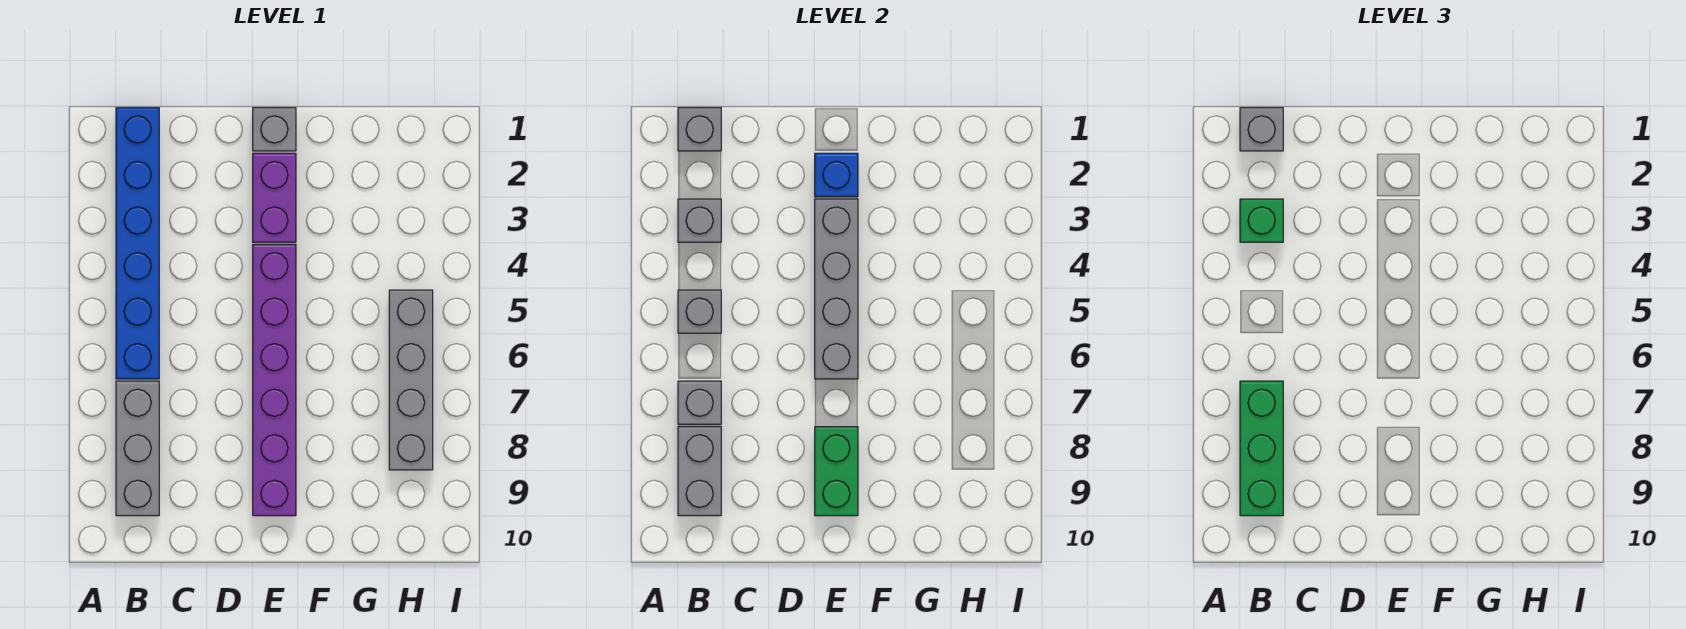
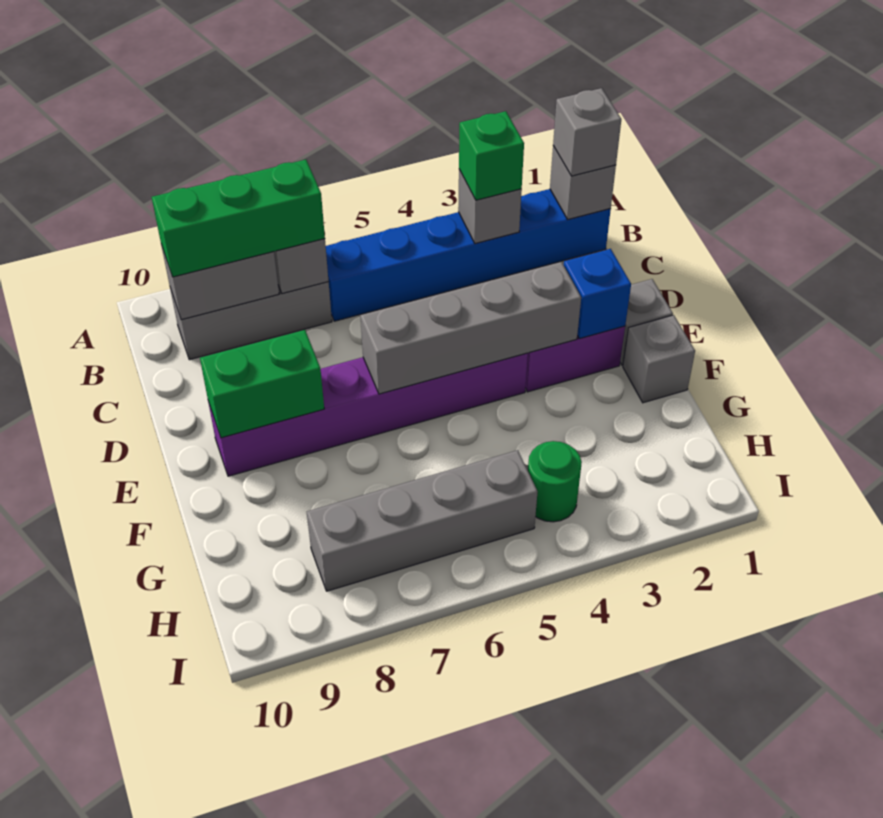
grey 1x1 brick [678,290,721,333] -> grey 1x1 brick moved to [623,315,695,403]
none -> green 1x1 round brick [528,441,582,522]

